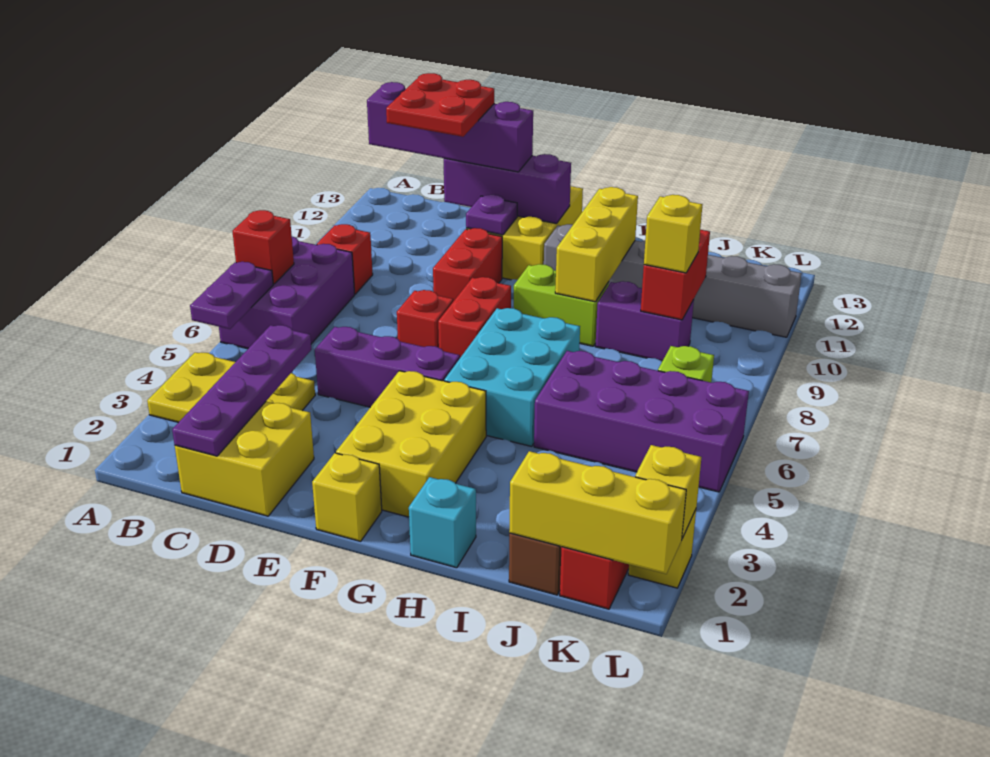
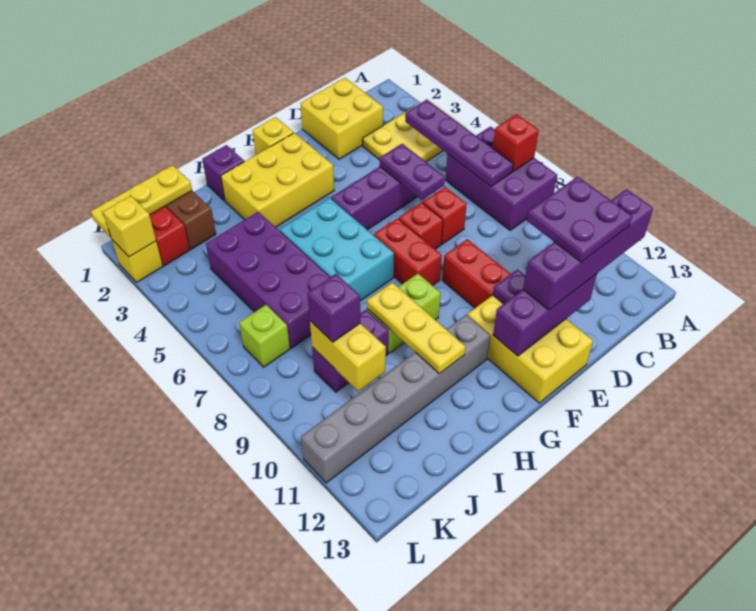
purple 1x2 plate [190,262,273,329] -> purple 1x2 plate moved to [380,144,445,200]
red 1x1 brick [317,224,373,294] -> red 1x1 brick moved to [423,187,467,244]
purple 1x4 plate [172,325,312,456] -> purple 1x4 plate moved to [405,100,513,187]
red 2x2 plate [386,73,494,137] -> purple 2x2 plate [527,177,632,262]
yellow 2x3 brick [336,371,486,517] -> yellow 2x3 brick turned to [221,133,334,227]
cyan 1x1 brick [409,477,476,568] -> purple 1x1 brick [202,145,244,201]
yellow 1x3 brick [555,187,638,302] -> yellow 1x3 plate [367,283,465,374]
purple 2x4 brick [534,351,749,492] -> purple 2x4 brick turned to [206,212,330,348]
yellow 1x3 brick [509,451,686,574] -> yellow 1x3 plate [91,165,192,238]
red 1x2 brick [641,230,710,320] -> yellow 1x2 brick [310,321,386,391]
yellow 1x1 brick [644,195,702,273] -> purple 1x1 brick [307,274,360,342]

